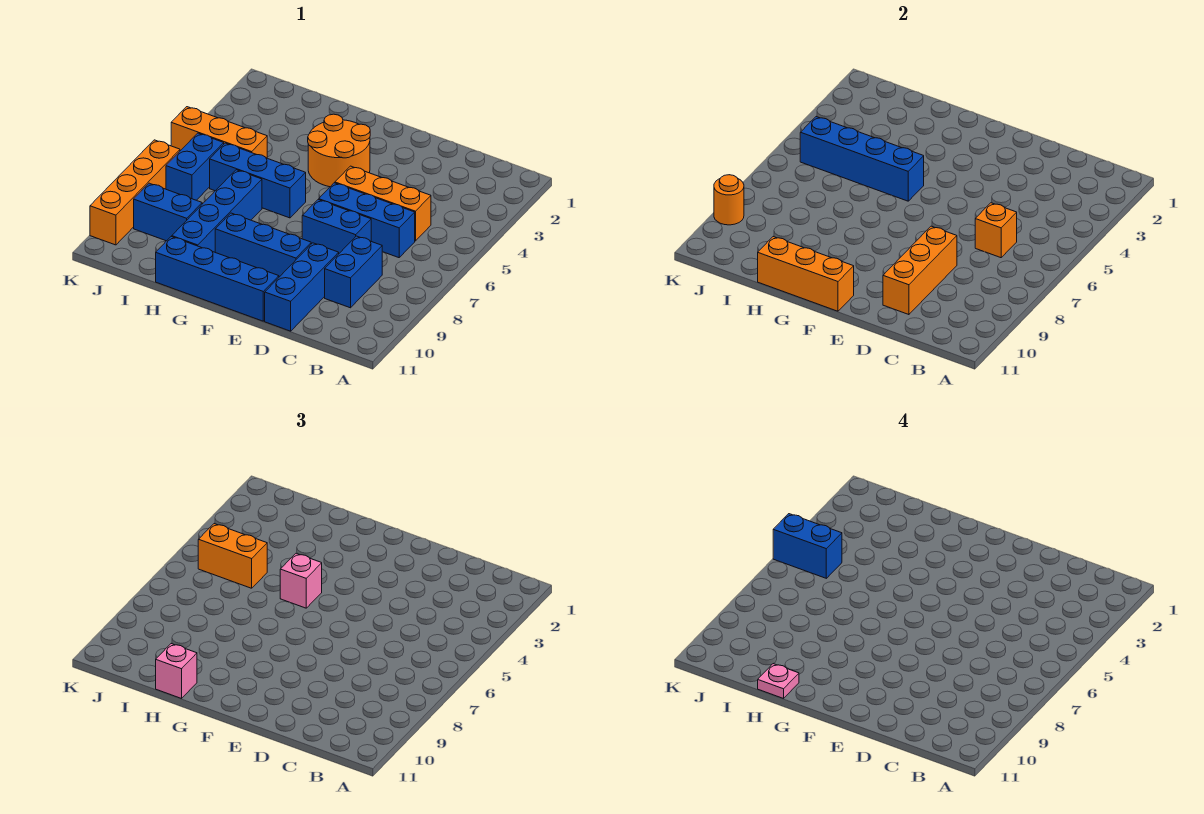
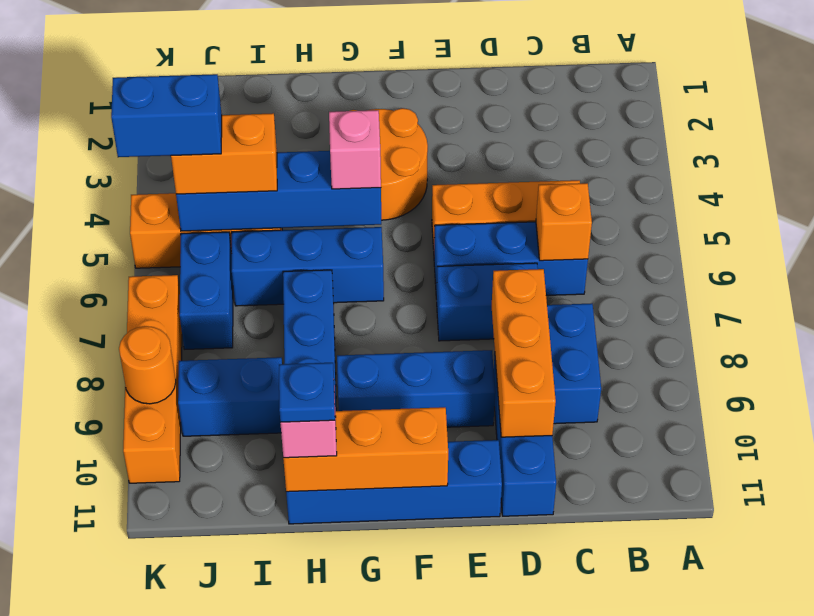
pink 1x1 plate [758,664,799,698] -> blue 1x1 plate [279,363,335,422]

